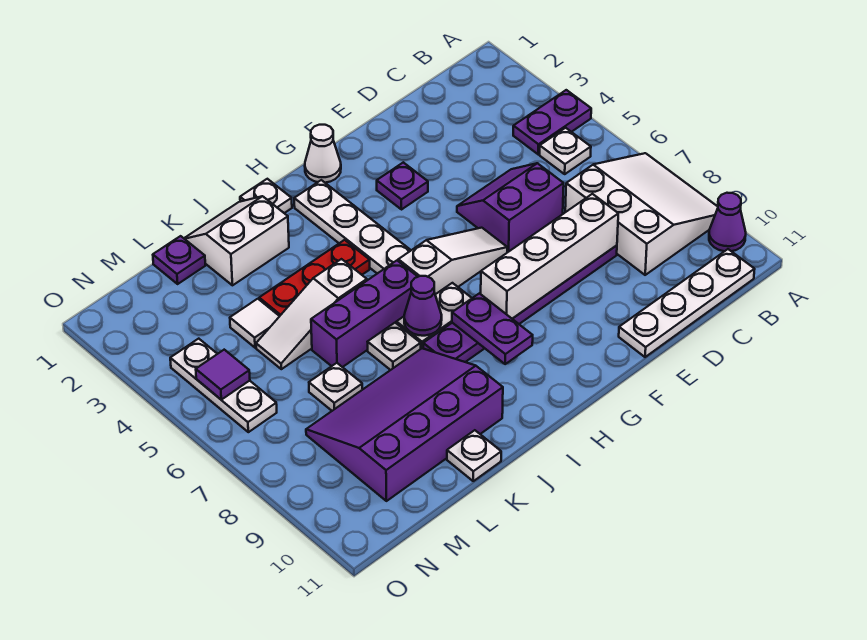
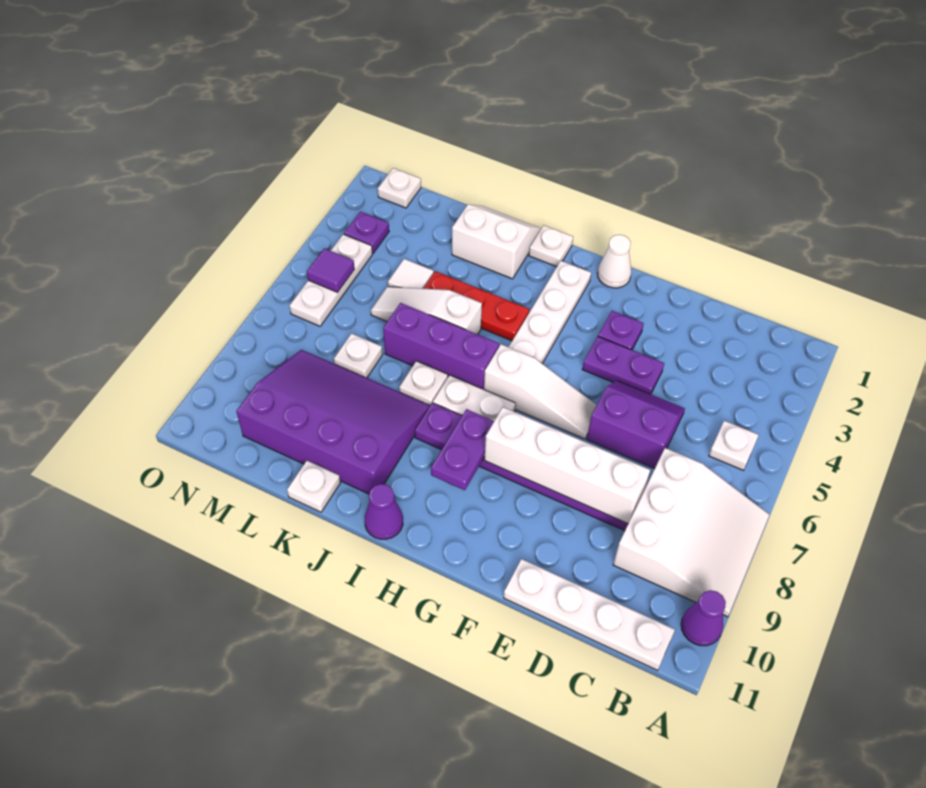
purple 1x2 plate [513,90,591,154] -> purple 1x2 plate moved to [582,337,664,394]
purple 1x1 cone [404,276,442,336] -> purple 1x1 cone moved to [365,484,403,539]
purple 1x1 plate [153,236,205,284] -> purple 1x1 plate moved to [344,212,389,253]
none -> white 1x1 plate [378,168,421,208]

